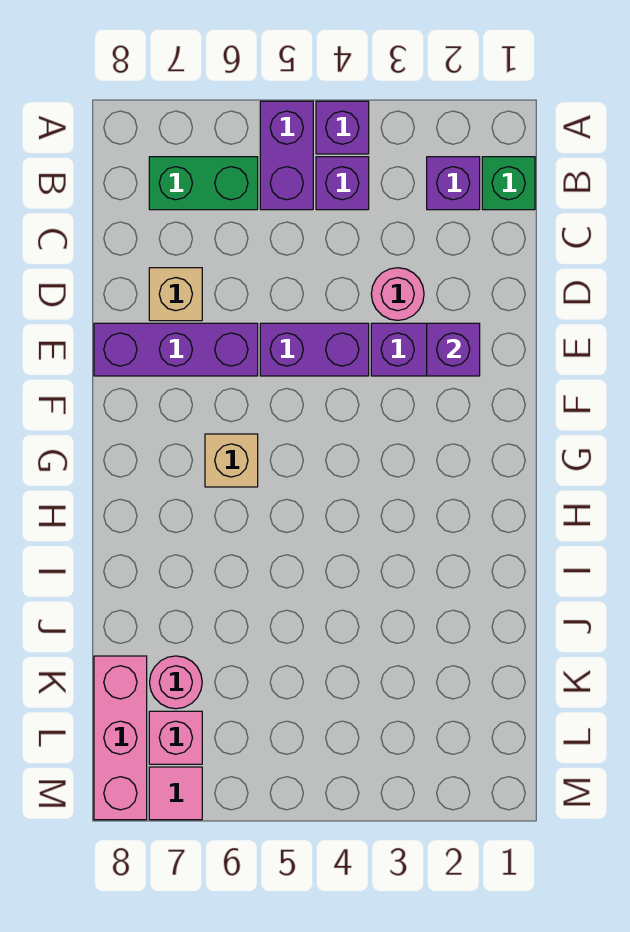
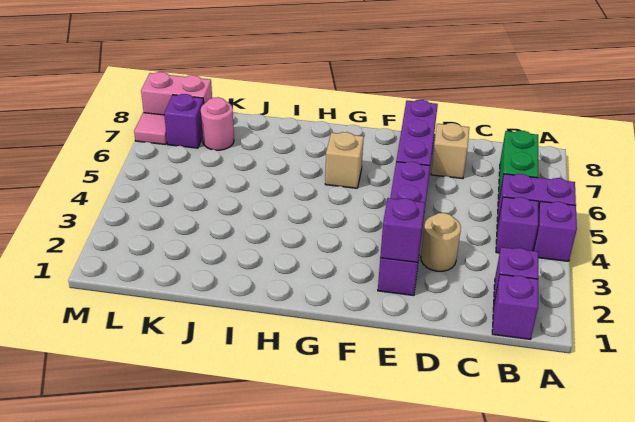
green 1x1 brick [482,157,535,210] -> purple 1x1 brick [492,274,538,339]
pink 1x1 round brick [371,268,424,320] -> tan 1x1 round brick [421,213,461,271]
pink 1x3 brick [94,656,147,820] -> pink 1x2 brick [141,72,212,115]
pink 1x1 brick [149,711,202,764] -> purple 1x1 brick [164,94,204,148]

